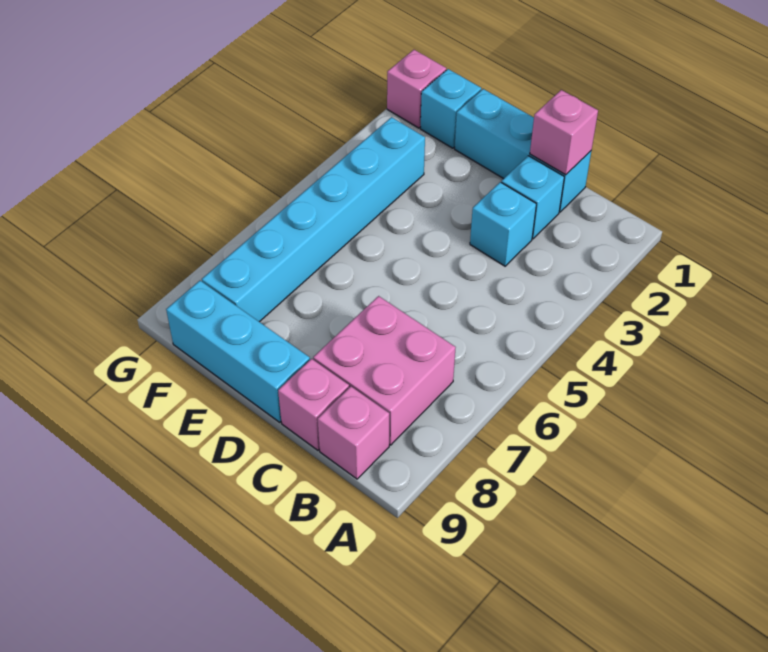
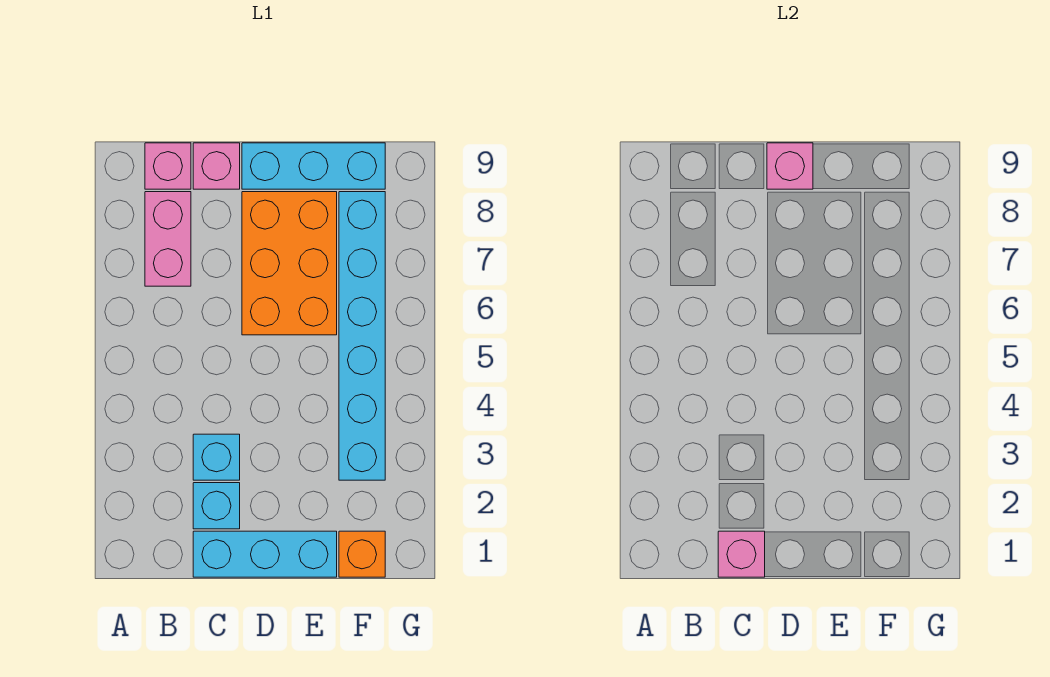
pink 2x2 brick [313,296,456,445] -> pink 1x2 brick [145,192,191,286]
none -> orange 2x3 brick [242,192,337,335]
cyan 1x1 brick [420,69,481,148] -> orange 1x1 brick [339,531,385,577]
pink 1x1 brick [387,50,446,128] -> pink 1x1 brick moved to [767,143,813,189]

